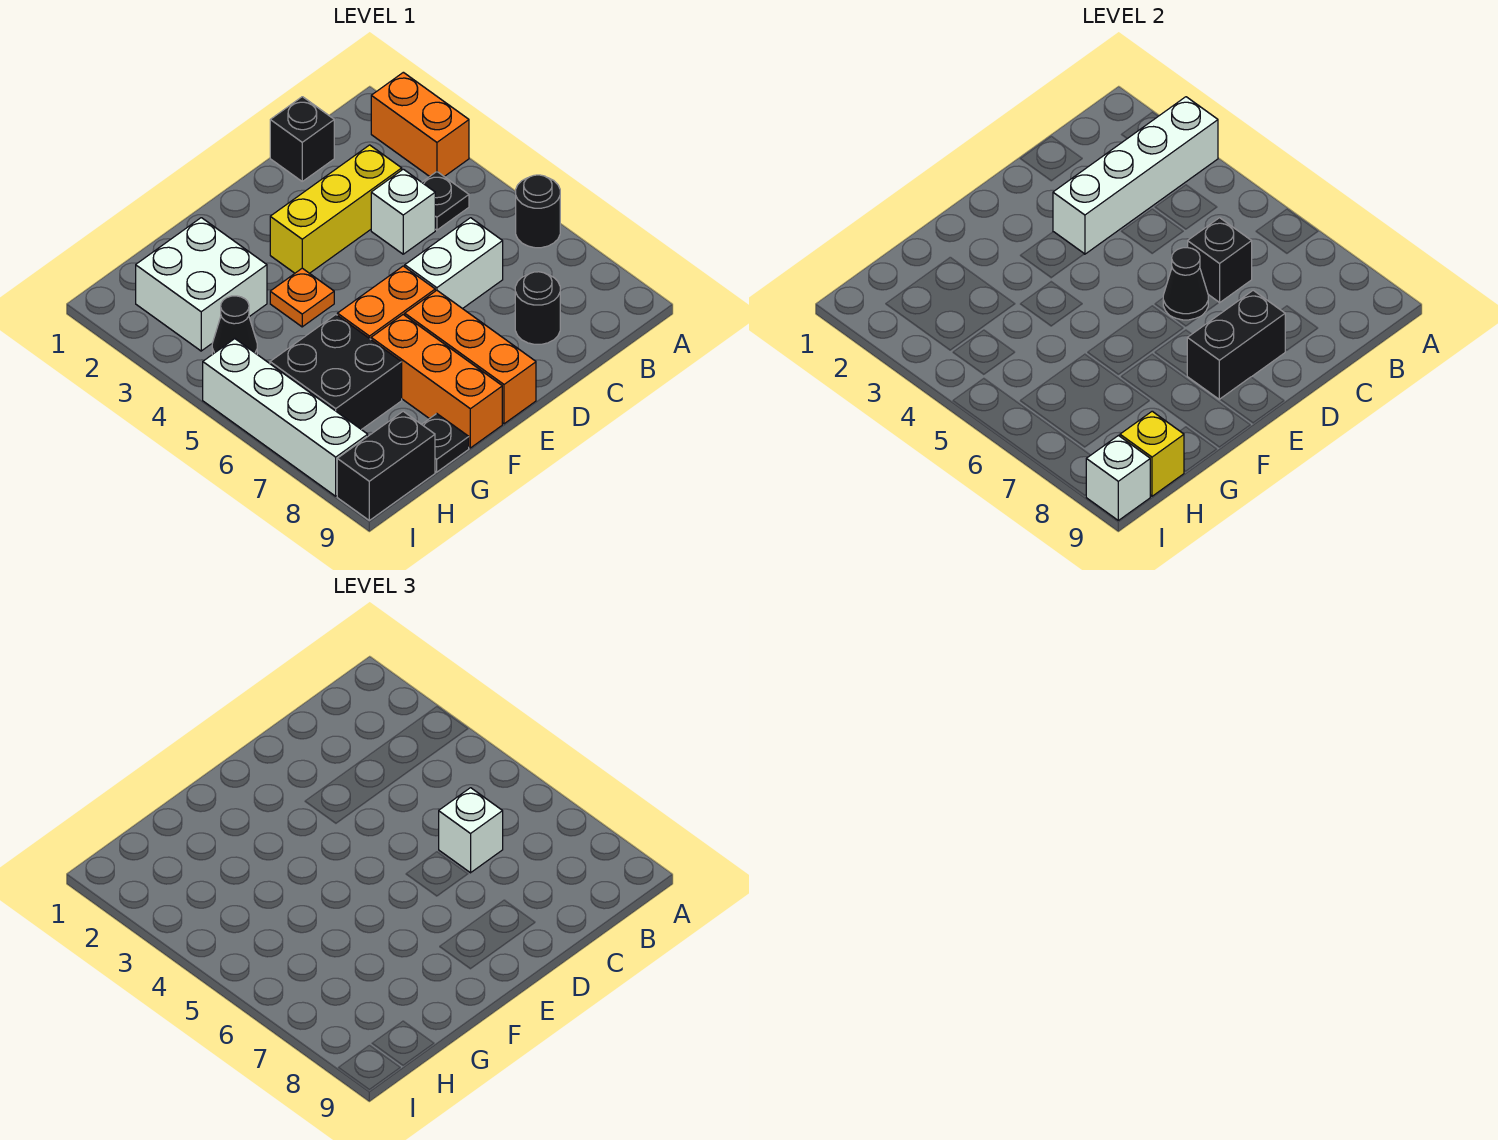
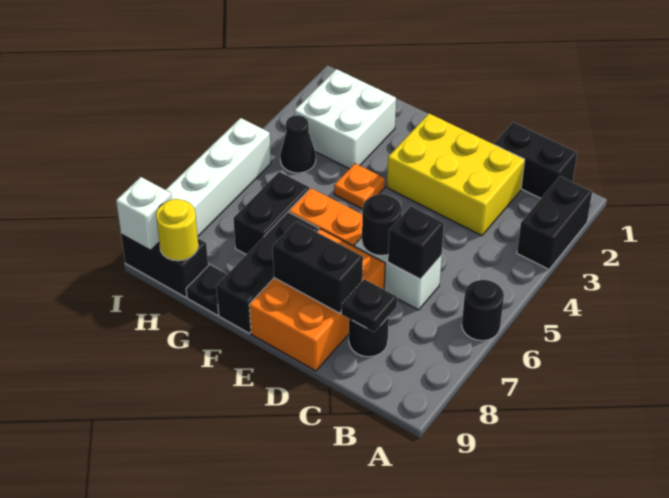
orange 1x2 brick [371,72,469,177] -> black 1x2 brick [517,176,592,269]
white 1x4 brick [1053,97,1218,254] -> none
black 1x1 plate [422,172,469,230] -> black 1x1 plate moved to [341,279,397,332]
black 1x1 brick [270,97,334,181] -> black 1x2 brick [494,122,577,198]
yellow 1x3 brick [270,145,402,273] -> yellow 2x3 brick [387,114,525,236]
white 1x1 brick [371,169,435,254] -> none
white 1x1 brick [439,788,503,873] -> none
black 1x1 cone [1163,248,1208,320] -> black 1x1 round brick [362,194,402,255]
orange 1x3 brick [405,290,536,424] -> orange 2x3 brick [249,229,385,371]
orange 1x3 brick [371,315,502,448] -> black 1x3 brick [216,212,319,333]
black 2x2 brick [270,315,402,430] -> black 1x2 brick [233,172,309,255]
yellow 1x1 brick [1120,411,1184,496] -> yellow 1x1 round brick [156,199,198,261]

